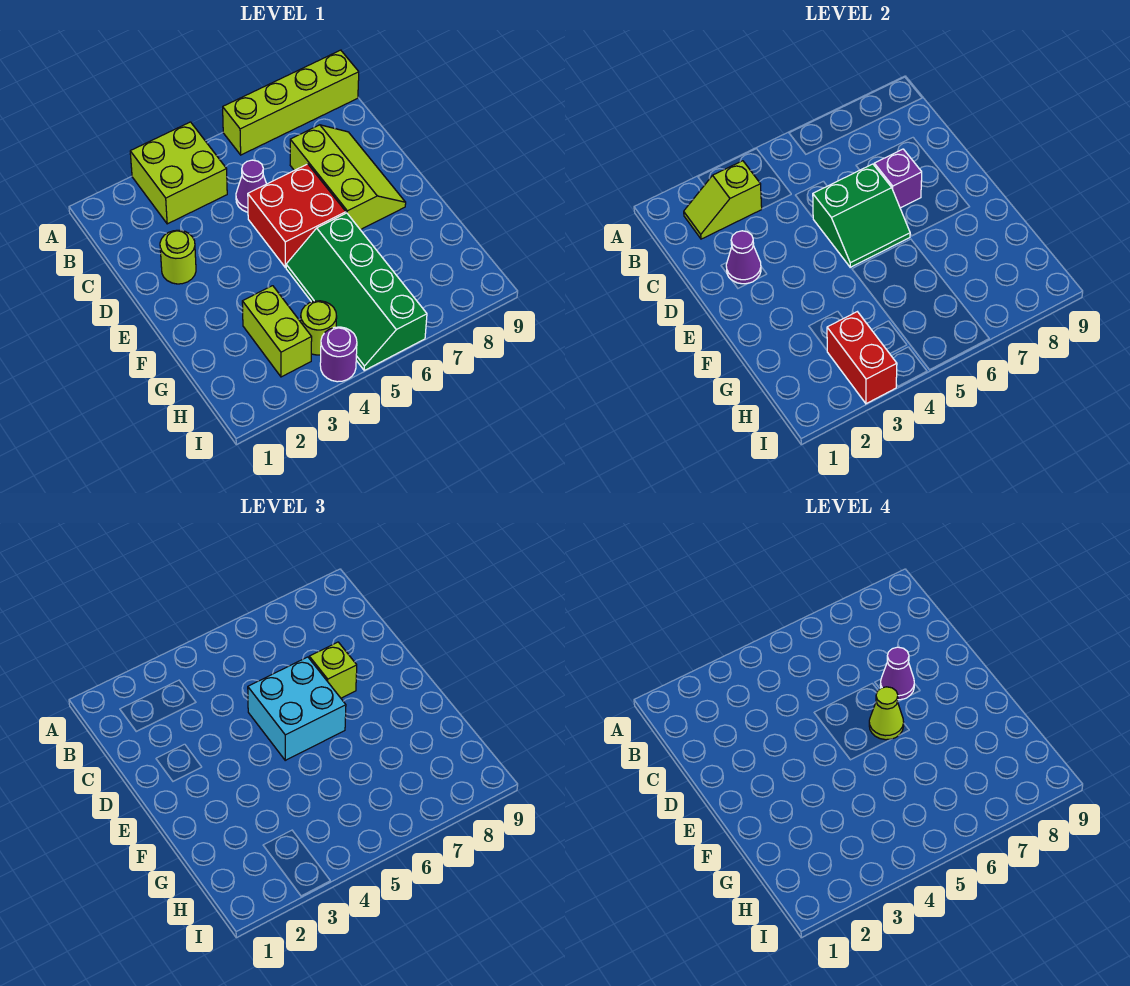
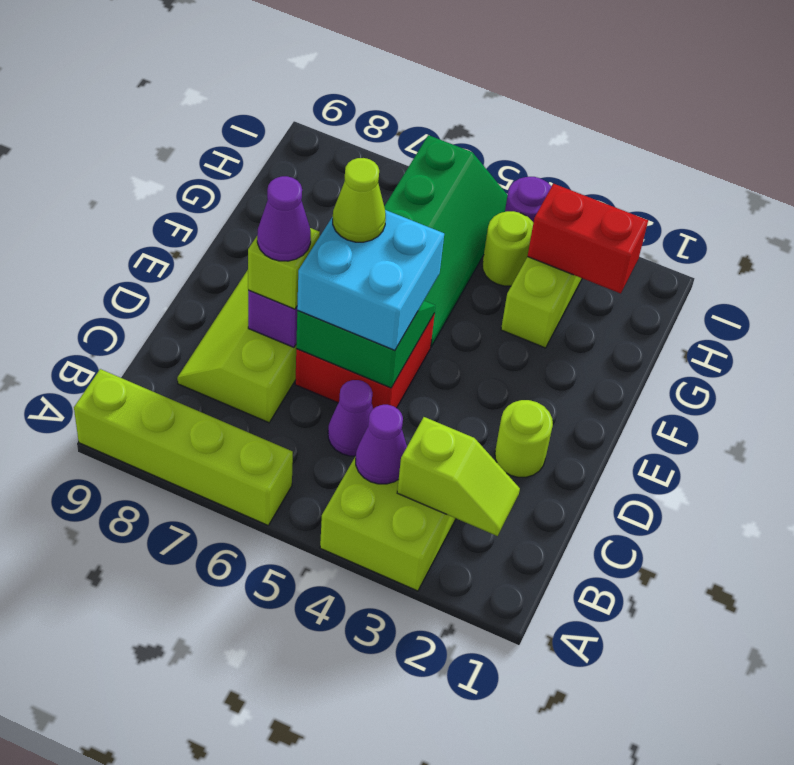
purple 1x1 cone [726,231,761,284] -> purple 1x1 cone moved to [356,405,407,484]
red 1x2 brick [827,312,897,404] -> red 1x2 brick turned to [527,184,648,294]

